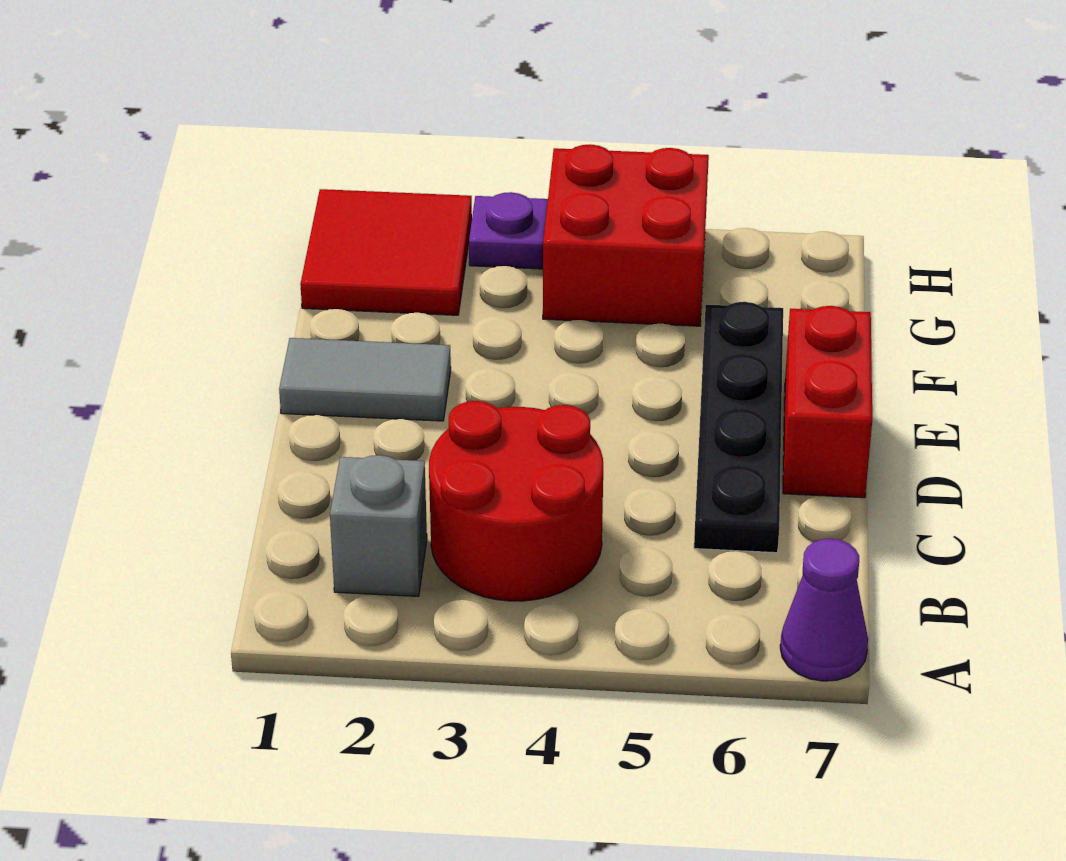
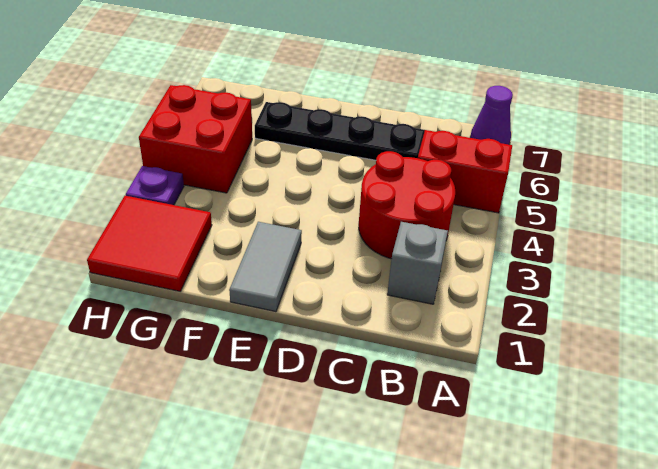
red 1x2 brick [783,306,872,498] -> red 1x2 brick moved to [418,130,512,213]

